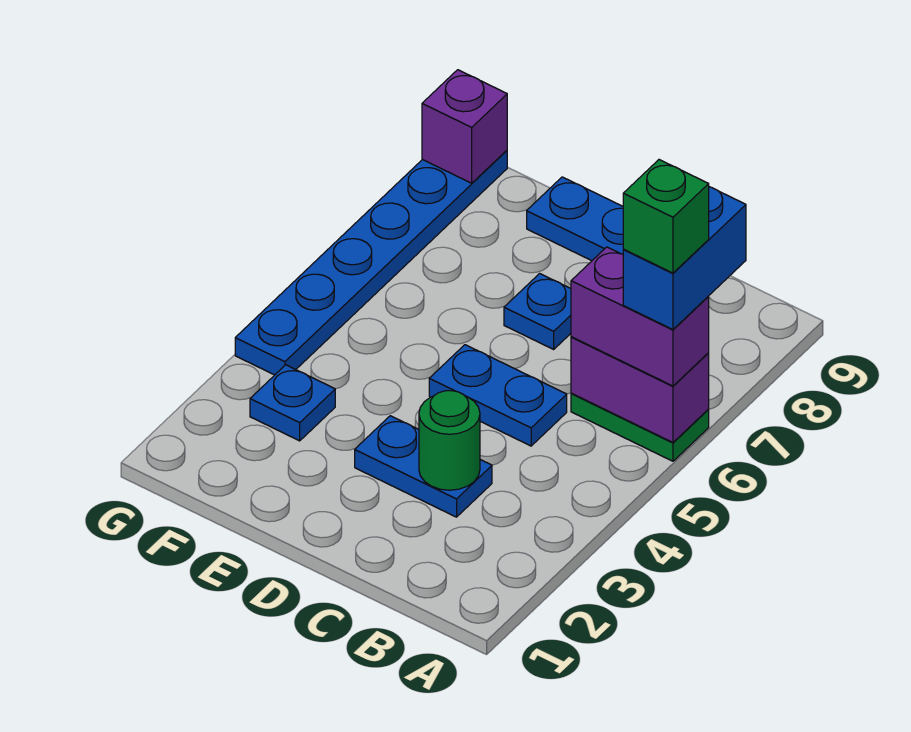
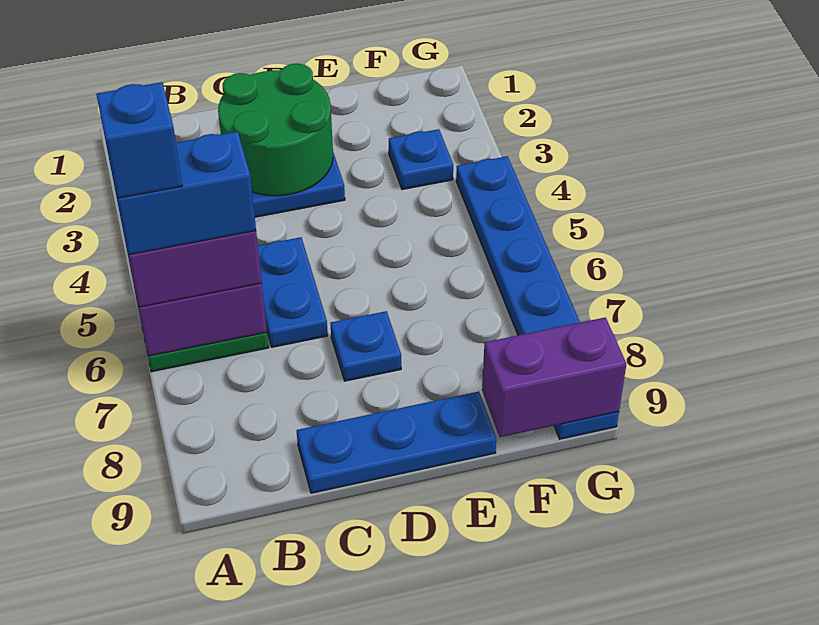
blue 1x2 brick [623,187,746,329] -> blue 1x2 brick turned to [112,132,256,255]
green 1x1 brick [623,160,709,273] -> blue 1x1 brick [96,82,182,198]
green 1x1 round brick [419,391,480,490] -> green 2x2 round brick [218,64,333,196]
blue 1x2 plate [429,345,567,446] -> blue 1x2 plate turned to [258,237,328,347]
purple 1x1 brick [422,70,507,183] -> purple 1x2 brick [482,317,626,437]

